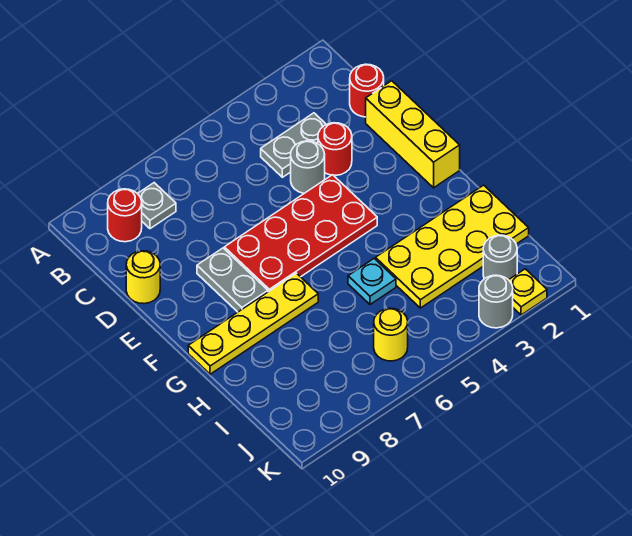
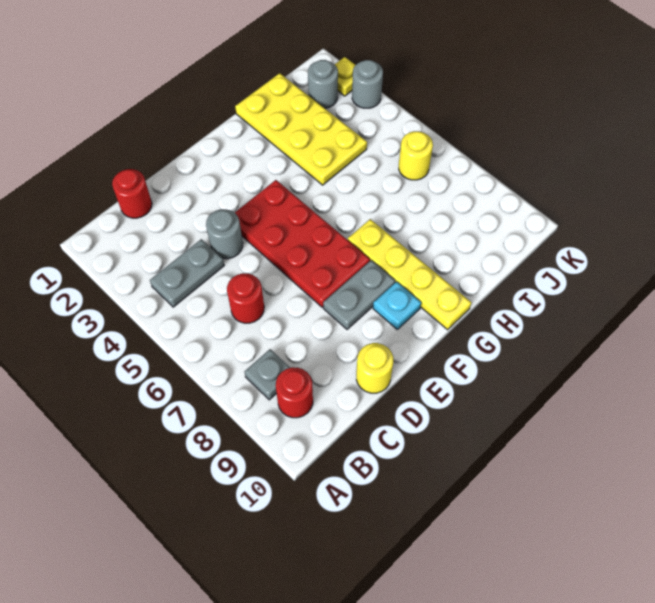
grey 1x2 plate [261,113,326,177] -> grey 1x2 plate turned to [150,239,224,307]
yellow 1x3 brick [366,81,460,188] -> none
red 1x1 round brick [318,123,352,175] -> red 1x1 round brick moved to [227,273,264,323]
cyan 1x1 plate [348,259,396,304] -> cyan 1x1 plate moved to [373,282,421,329]

